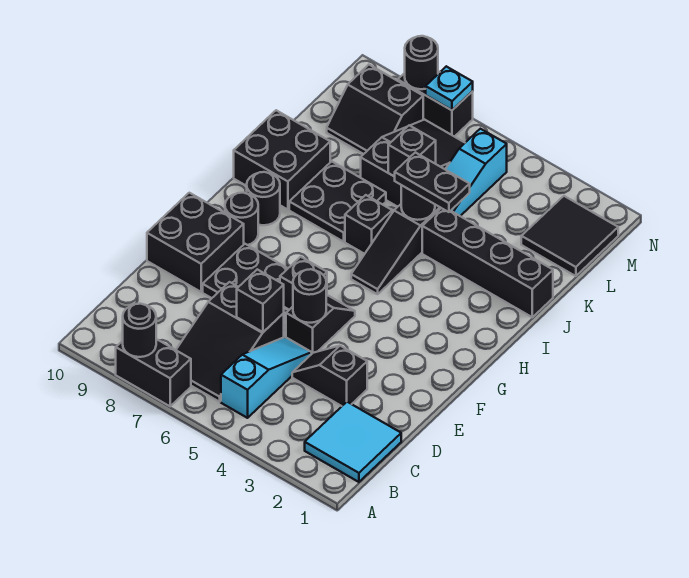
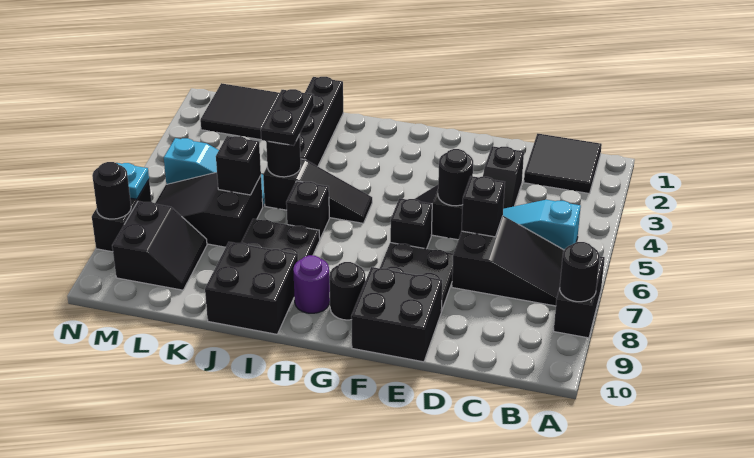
cyan 2x2 tile [305,402,401,482] -> black 2x2 tile [524,134,602,194]
black 1x1 round brick [247,172,280,225] -> purple 1x1 round brick [293,255,330,313]

